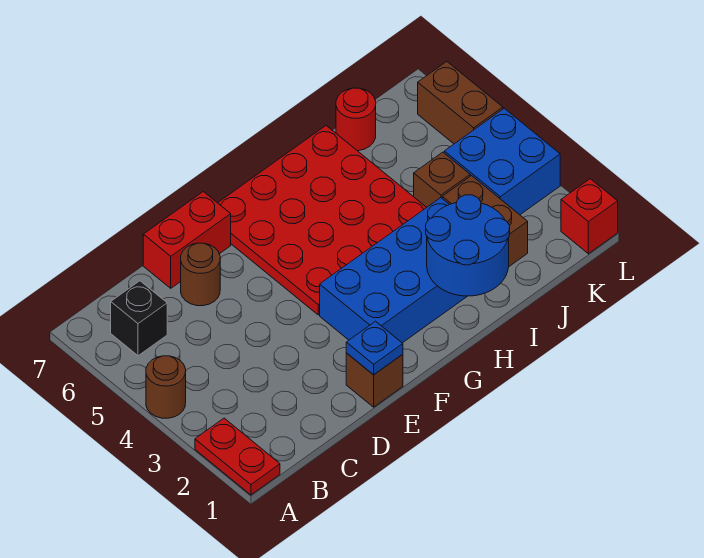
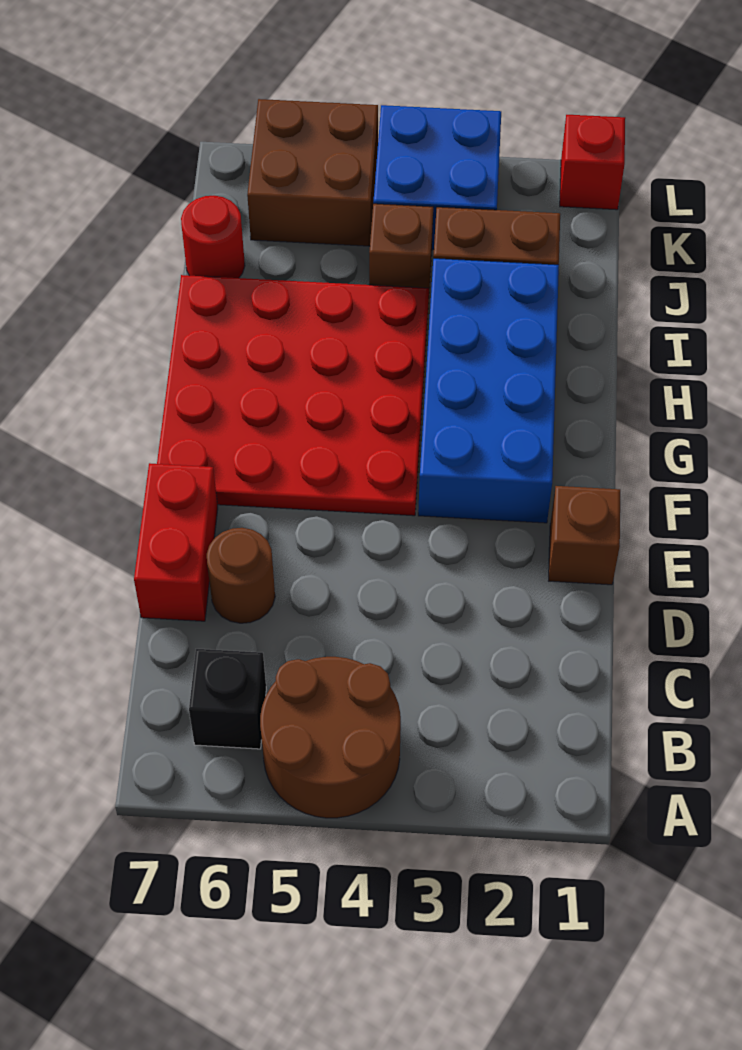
red 1x2 plate [195,418,280,495] -> none
brown 1x1 round brick [146,356,186,418] -> brown 2x2 round brick [260,657,401,818]
blue 1x1 plate [346,321,403,375] -> none
blue 2x2 round brick [426,195,510,296] -> none
brown 1x2 brick [418,62,503,144] -> brown 2x2 brick [247,99,378,246]

